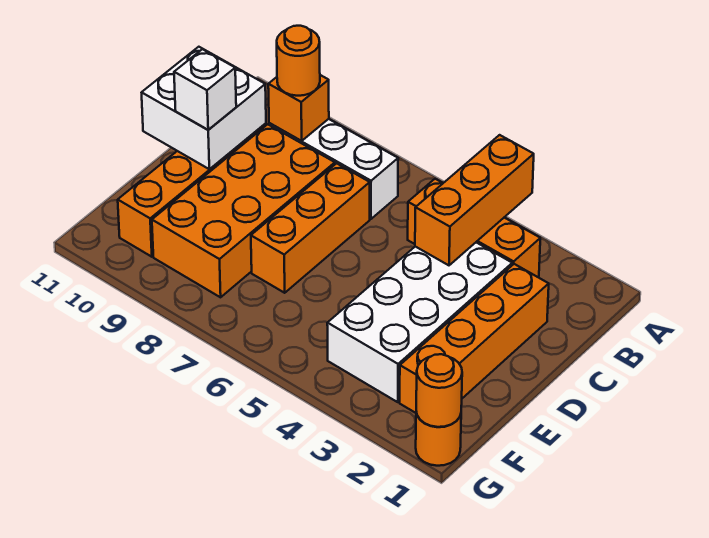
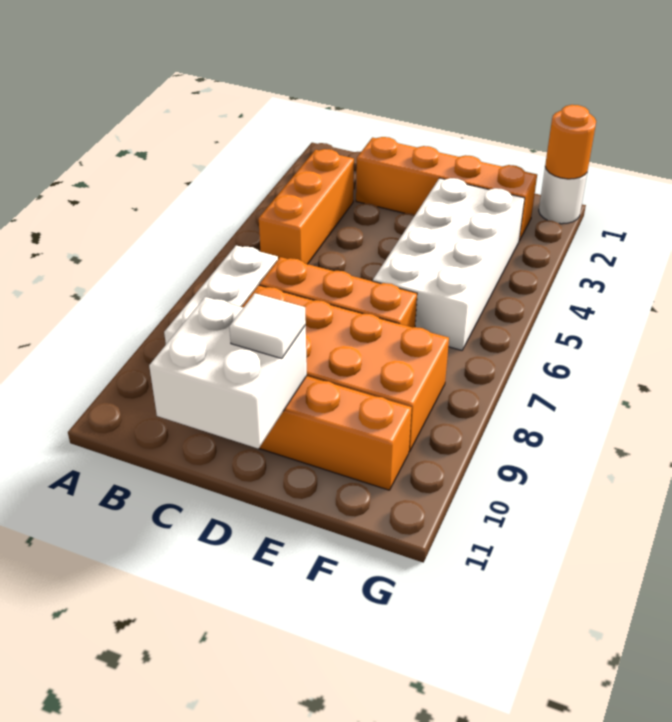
orange 1x3 brick [415,135,534,265] -> none
orange 1x1 brick [268,75,329,141] -> none
orange 1x1 round brick [277,26,320,96] -> none
white 2x4 brick [327,242,512,402] -> white 2x4 brick turned to [373,178,525,350]
white 1x1 brick [174,49,236,130] -> white 1x1 tile [229,293,306,359]
orange 1x1 round brick [416,412,461,466] -> white 1x1 round brick [539,167,587,224]

